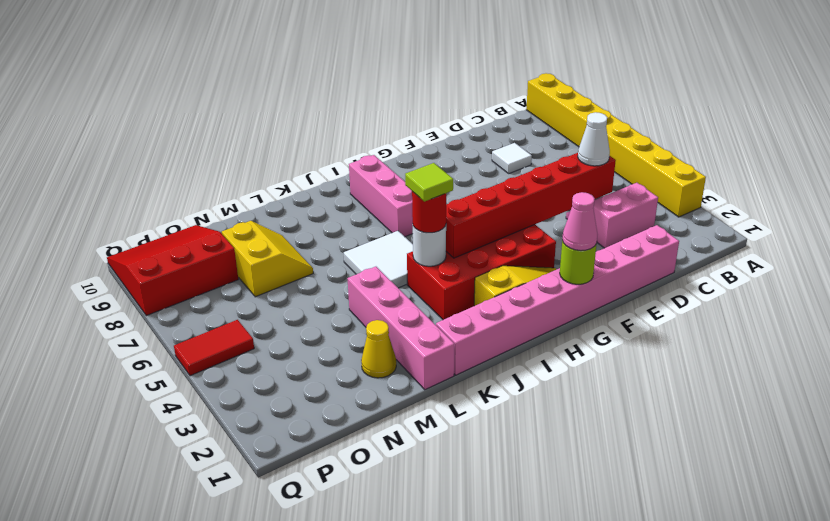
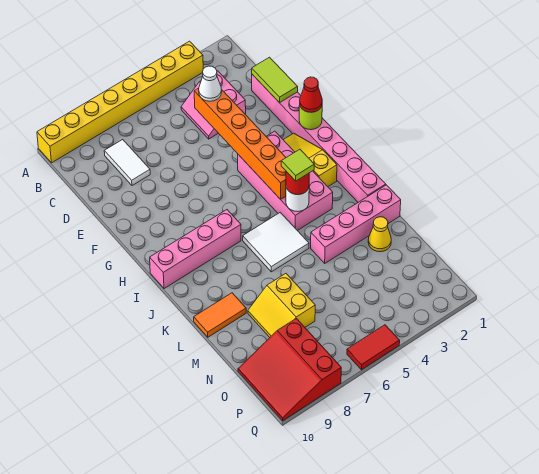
none -> lime 1x2 tile [252,57,298,103]
red 1x6 brick [446,153,616,258] -> orange 1x6 brick [194,88,286,199]
white 1x1 tile [492,143,532,173] -> white 1x2 tile [104,140,150,186]
pink 1x1 cone [562,192,598,251] -> red 1x1 cone [300,77,322,112]
red 2x4 brick [407,225,556,320] -> pink 2x4 brick [238,131,333,231]
pink 1x3 brick [349,155,413,237] -> pink 1x4 brick [150,210,241,289]
none -> orange 1x2 tile [194,293,246,337]
yellow 2x2 slope [222,221,313,297] -> yellow 2x2 slope turned to [248,274,315,337]
red 1x2 tile [174,320,254,376] -> red 1x2 tile turned to [347,325,400,370]

